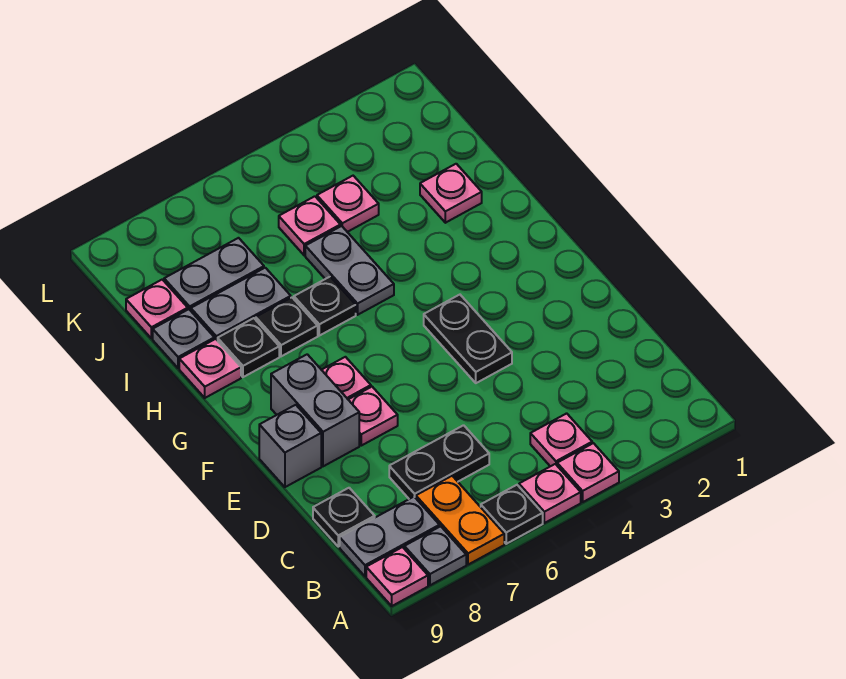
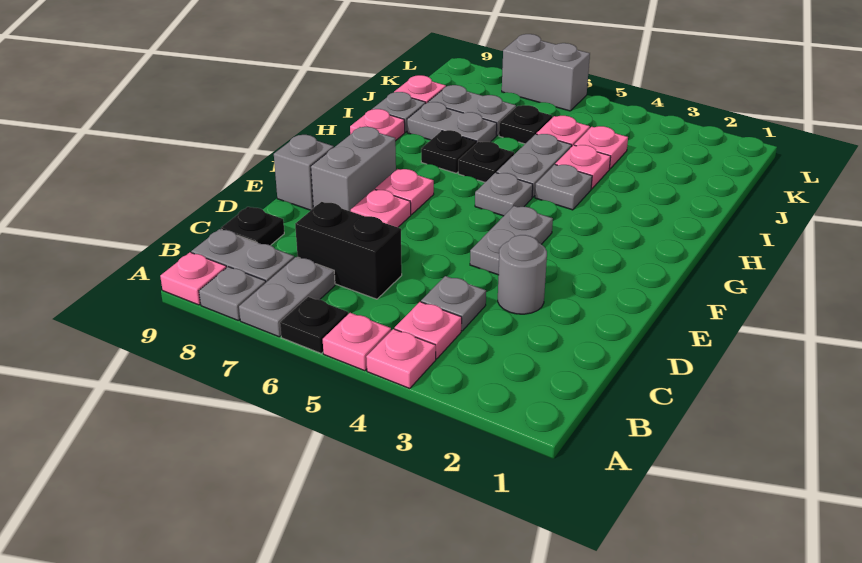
orange 1x2 plate [416,476,504,565] -> grey 1x2 plate [239,257,335,337]
none -> grey 1x1 plate [421,276,486,331]
black 1x2 plate [389,425,489,499] -> black 1x2 brick [295,202,402,299]
none -> grey 1x1 round brick [498,235,547,314]
black 1x2 plate [424,295,512,383] -> grey 1x2 plate [470,206,553,275]
none -> grey 1x1 plate [475,173,533,216]
none -> grey 1x1 plate [535,164,592,210]
black 1x1 plate [218,318,279,377] -> black 1x1 plate moved to [499,105,552,144]
pink 1x1 plate [420,164,482,223] -> pink 1x1 plate moved to [555,145,611,189]
none -> grey 1x2 brick [502,34,590,111]

